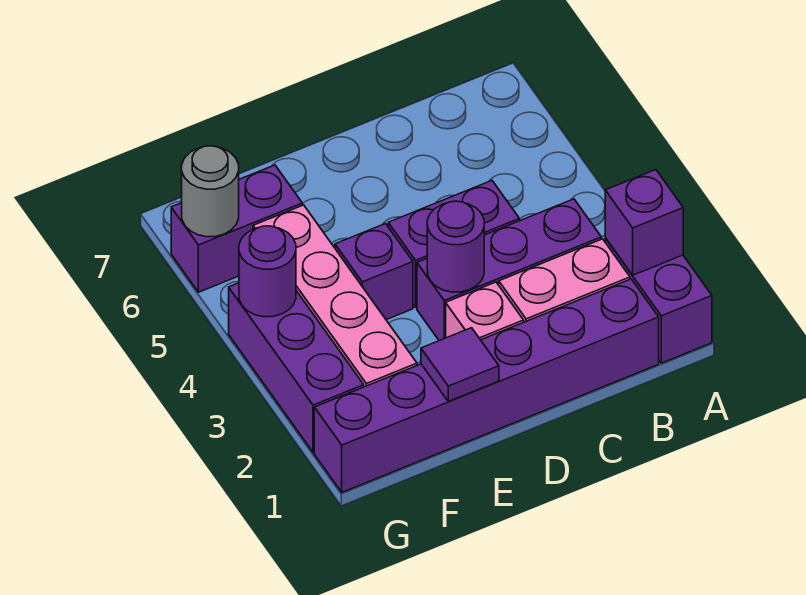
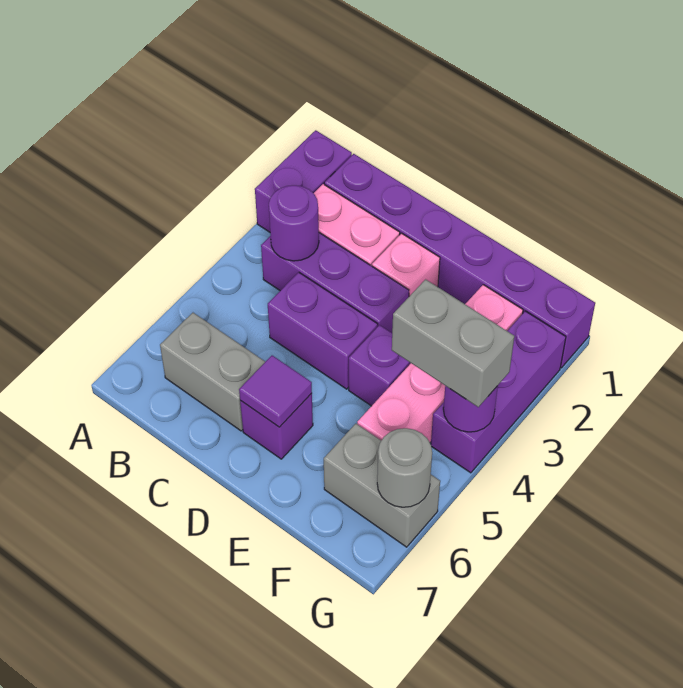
purple 1x1 brick [605,170,683,275] -> purple 1x1 brick moved to [240,393,313,459]
none -> grey 1x2 brick [160,313,265,431]
purple 1x1 round brick [427,201,484,292] -> purple 1x1 round brick moved to [269,185,319,261]
purple 1x1 tile [421,328,499,401] -> purple 1x1 tile moved to [239,356,312,427]
none -> grey 1x2 brick [392,279,514,407]
purple 1x2 brick [171,165,302,292] -> grey 1x2 brick [324,424,440,547]

